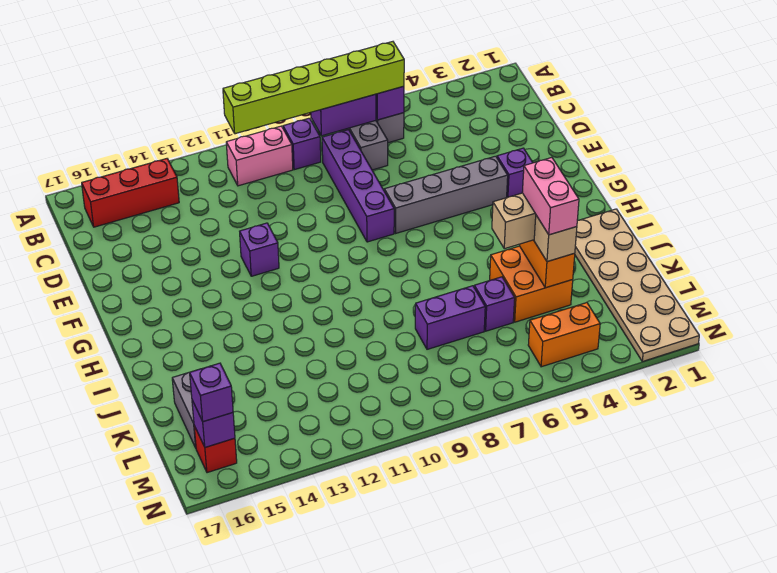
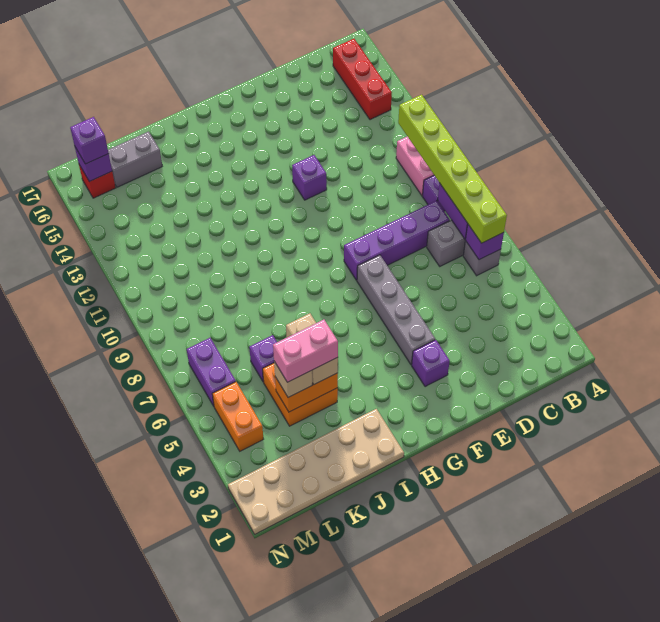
purple 1x2 brick [415,286,485,349] -> purple 1x2 brick moved to [187,338,236,406]

